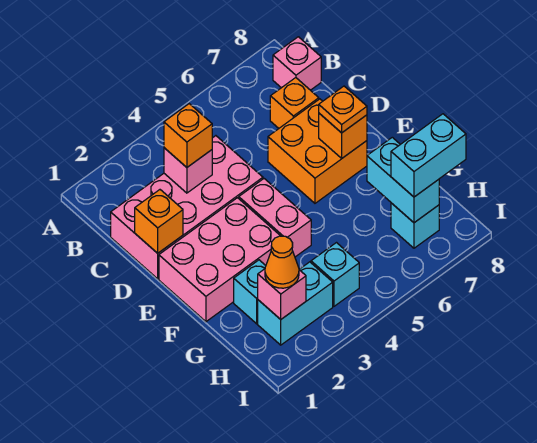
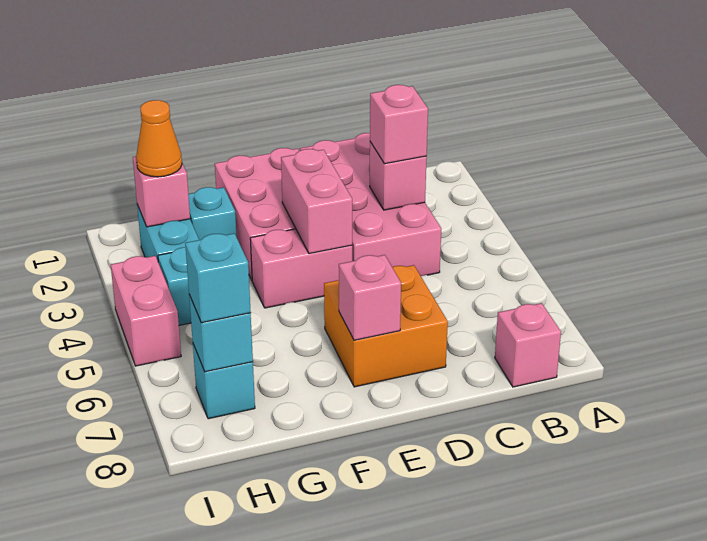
orange 1x1 brick [164,104,212,167] -> pink 1x1 brick [370,85,428,164]
orange 1x1 brick [270,78,319,128] -> none
orange 1x1 brick [135,190,183,253] -> none
none -> pink 1x2 brick [281,149,352,254]
orange 1x1 brick [319,113,367,159] -> pink 1x1 brick [339,255,401,340]
orange 1x1 plate [319,86,367,133] -> none
cyan 1x2 brick [367,137,439,223] -> cyan 1x1 brick [189,295,253,372]
cyan 1x2 brick [391,114,466,197] -> cyan 1x1 brick [185,233,251,323]
none -> pink 1x2 brick [111,256,181,366]

